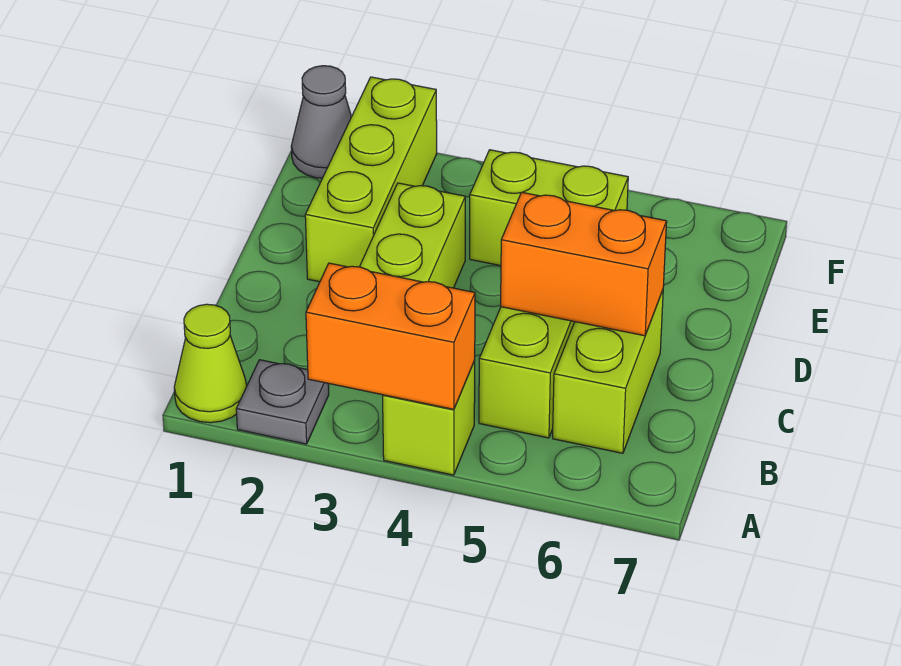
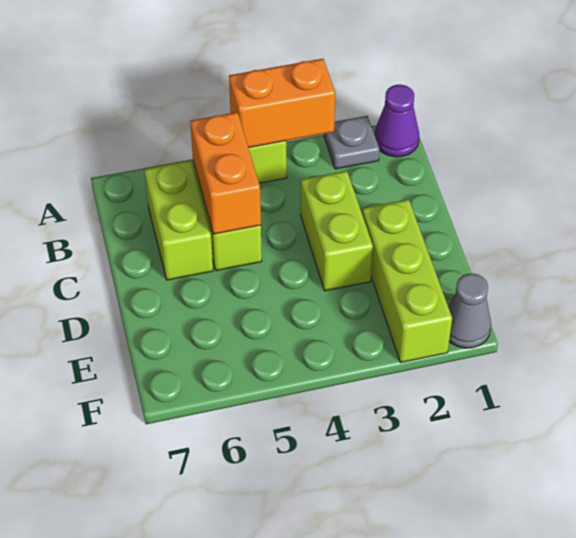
lime 1x1 cone [174,304,247,423] -> purple 1x1 cone [374,85,419,157]
orange 1x2 brick [501,192,667,336] -> orange 1x2 brick turned to [190,112,261,234]
lime 1x2 brick [470,150,628,266] -> none

